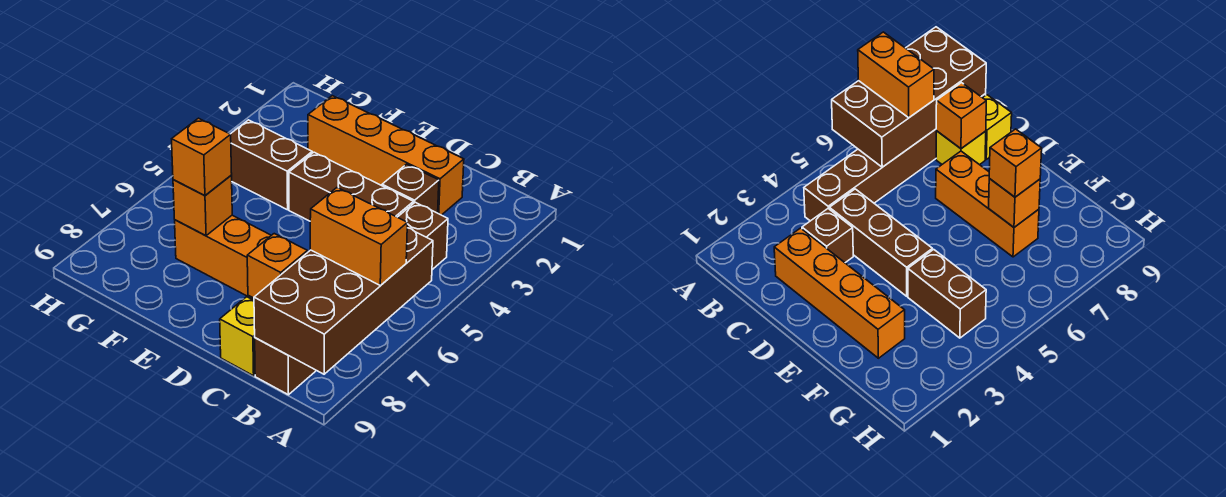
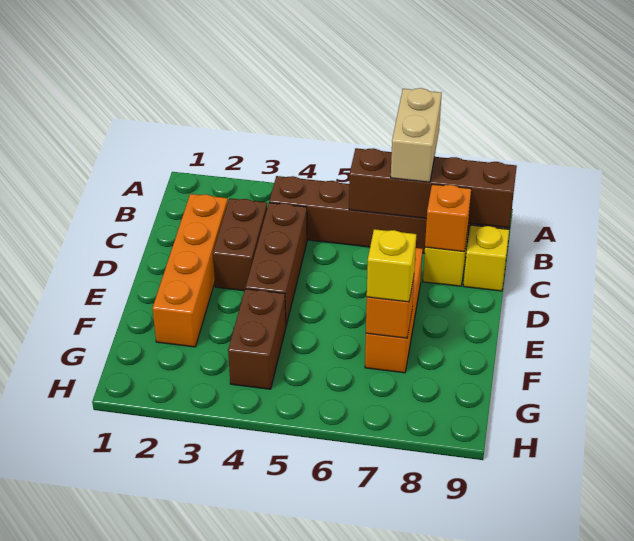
brown 2x4 brick [254,228,433,374] -> brown 1x4 brick [349,148,517,228]
orange 1x2 brick [310,188,407,286] -> tan 1x2 brick [391,88,442,182]
brown 1x1 brick [382,164,439,213] -> brown 1x2 brick [213,198,267,291]
orange 1x1 brick [172,118,232,195] -> yellow 1x1 brick [367,229,416,302]

